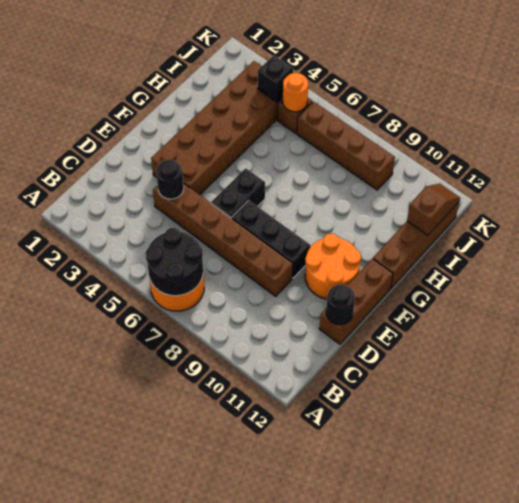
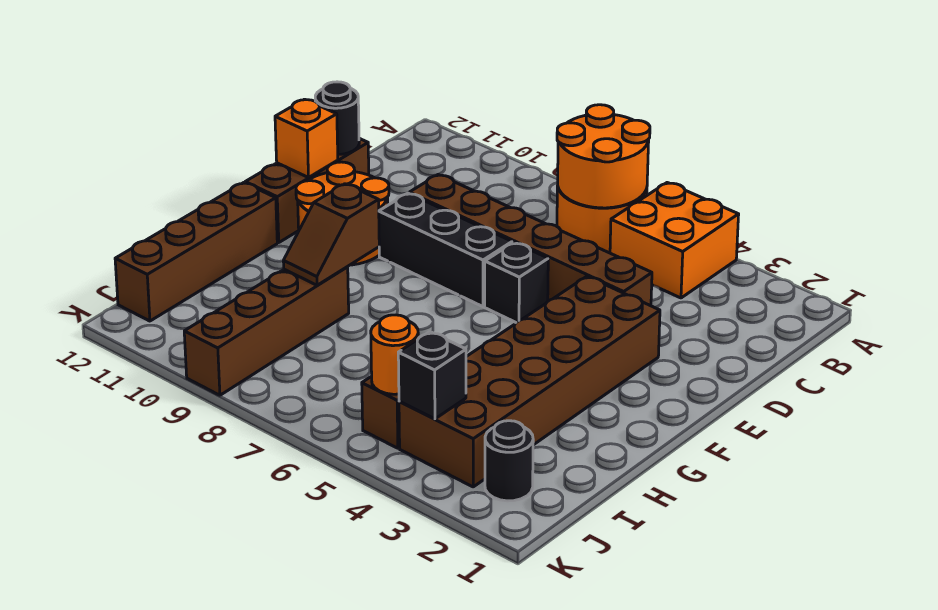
none -> orange 2x2 brick [610,183,739,298]
black 2x2 round brick [145,228,203,296] -> orange 2x2 round brick [557,105,650,208]
black 1x1 round brick [156,160,184,199] -> black 1x1 round brick moved to [485,421,533,501]
black 1x2 brick [211,168,265,218] -> black 1x1 brick [485,242,548,322]
none -> orange 1x1 brick [275,99,338,177]
brown 1x2 slope [407,184,460,235] -> brown 1x2 slope moved to [283,184,379,285]
brown 1x4 brick [297,102,395,190] -> brown 1x4 brick turned to [184,267,349,395]

